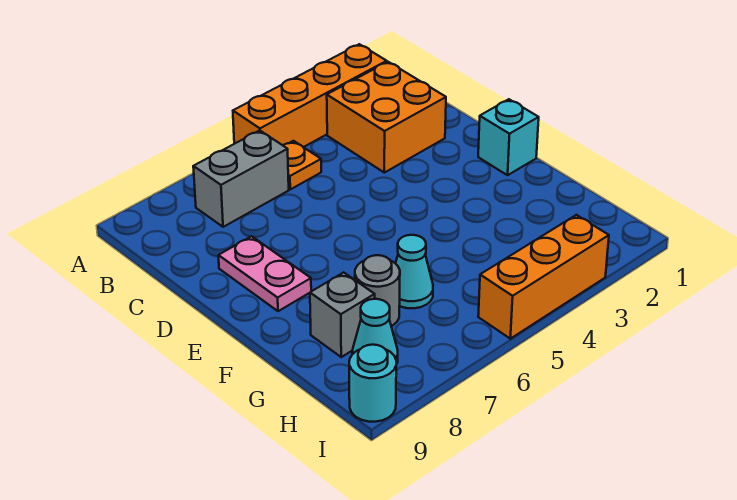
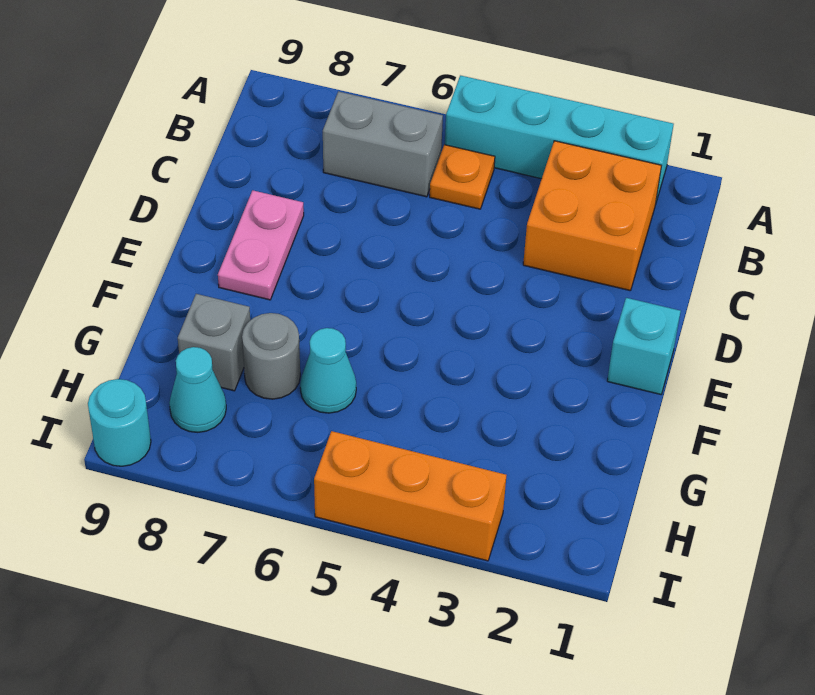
orange 1x4 brick [233,44,387,147] -> cyan 1x4 brick [445,75,674,205]

